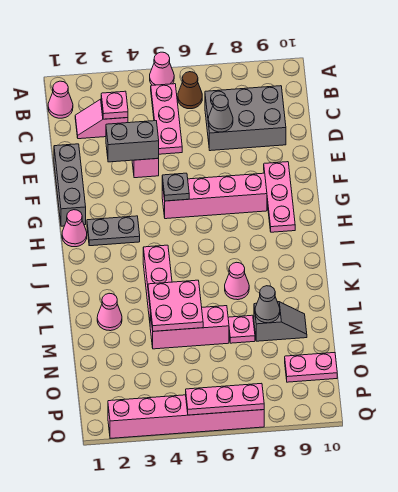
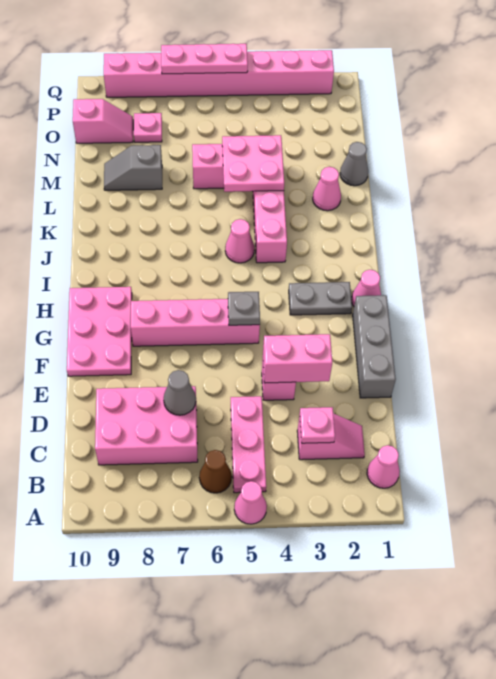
grey 2x3 brick [205,86,286,151] -> pink 2x3 brick [95,386,198,465]
grey 1x2 brick [106,121,159,162] -> pink 1x2 brick [263,334,332,383]
pink 1x3 plate [264,162,295,232] -> pink 2x3 plate [67,287,132,376]
pink 1x1 cone [225,262,249,300] -> pink 1x1 cone moved to [225,219,254,263]
pink 1x1 plate [228,315,255,343] -> pink 1x1 plate moved to [134,113,162,142]
grey 1x1 cone [255,286,280,323] -> grey 1x1 cone moved to [340,142,368,186]
pink 1x2 plate [285,353,337,382] -> pink 1x2 slope [73,99,133,143]
pink 1x6 brick [108,395,264,438] -> pink 1x8 brick [104,50,334,97]

